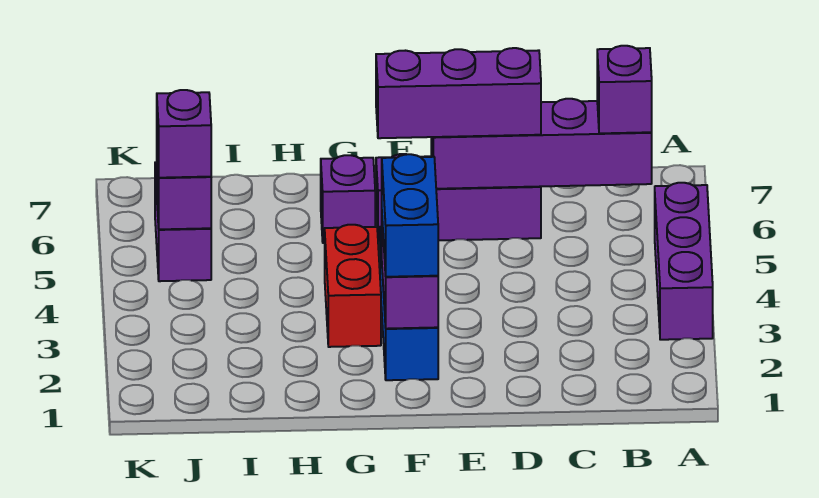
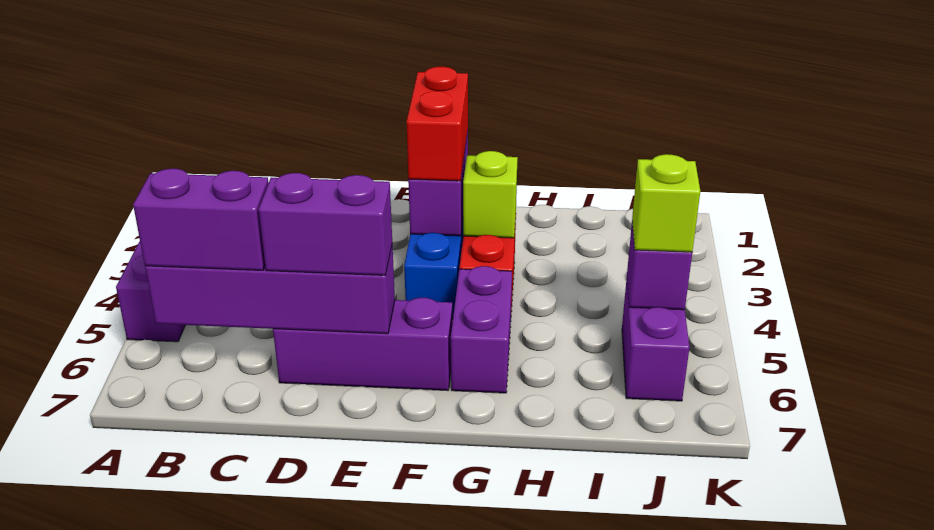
purple 1x1 brick [597,46,652,133] -> purple 1x2 brick [133,169,268,270]
purple 1x3 brick [376,48,541,138] -> purple 1x2 brick [259,173,392,275]
blue 1x2 brick [382,154,438,277] -> red 1x2 brick [406,67,468,181]
none -> lime 1x1 brick [463,151,518,238]
purple 1x1 brick [321,155,375,243] -> purple 1x2 brick [451,266,512,393]
purple 1x1 brick [157,90,211,178] -> lime 1x1 brick [632,154,700,252]

